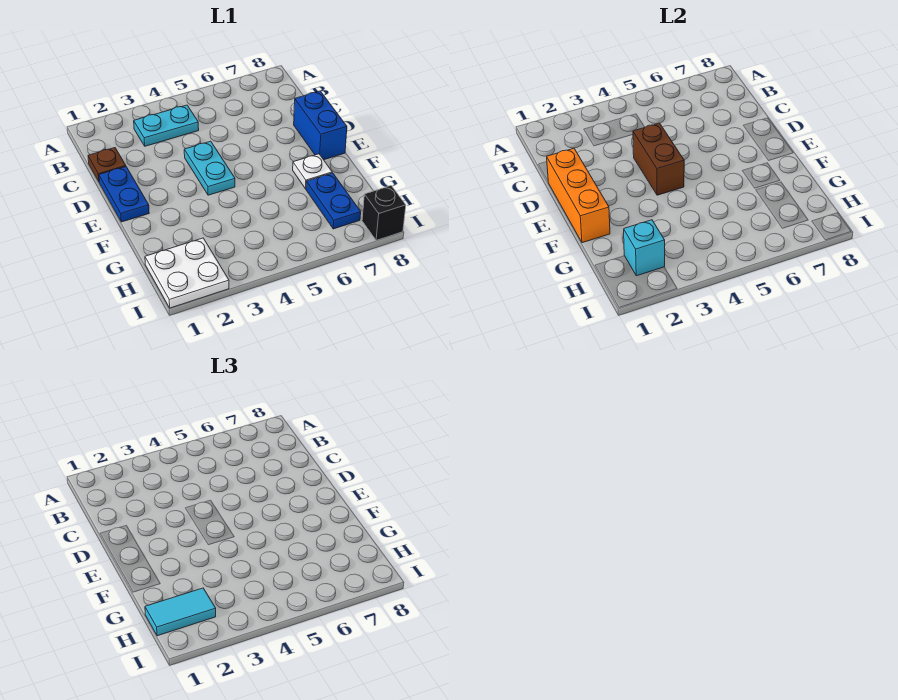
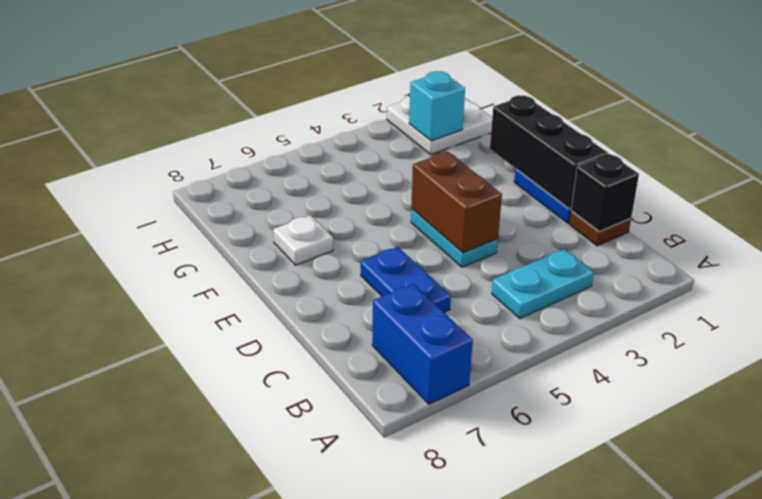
orange 1x3 brick [547,148,610,243] -> black 1x3 brick [490,96,608,209]
blue 1x2 brick [294,91,347,160] -> blue 1x2 brick moved to [372,284,473,404]
blue 1x2 plate [306,173,361,229] -> blue 1x2 plate moved to [361,247,451,312]
cyan 1x2 tile [145,588,216,636] -> none
black 1x1 brick [362,186,406,240] -> black 1x1 brick moved to [571,154,639,231]

